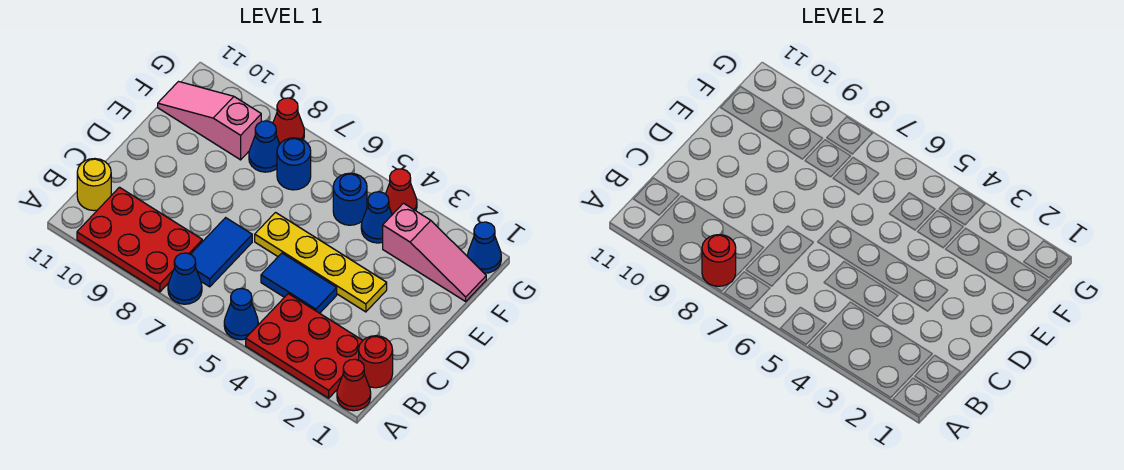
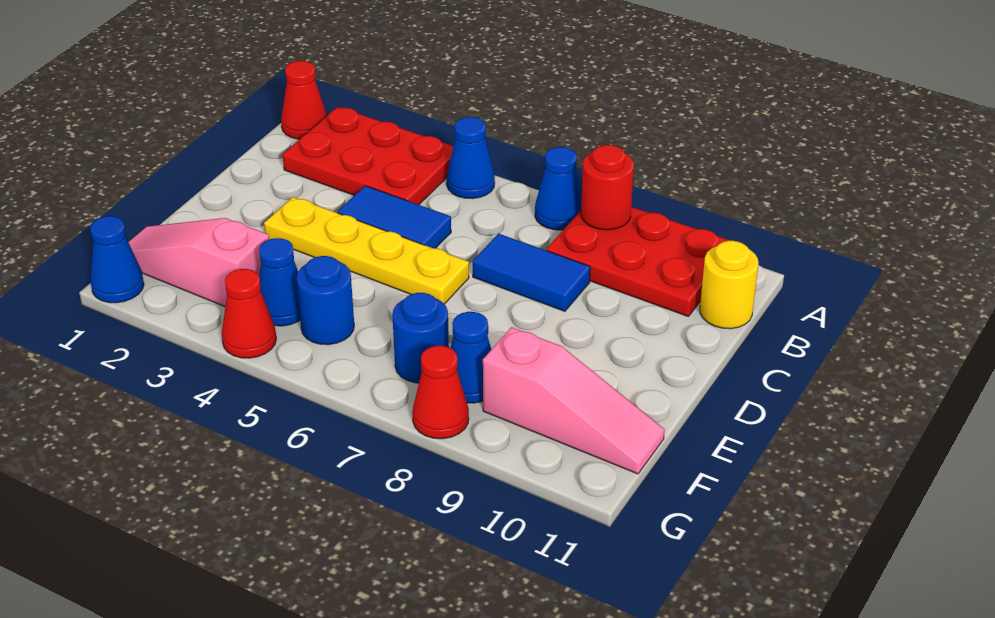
red 1x1 round brick [359,336,393,388] -> none
blue 1x2 tile [191,218,252,287] -> blue 1x2 tile turned to [473,234,590,311]

